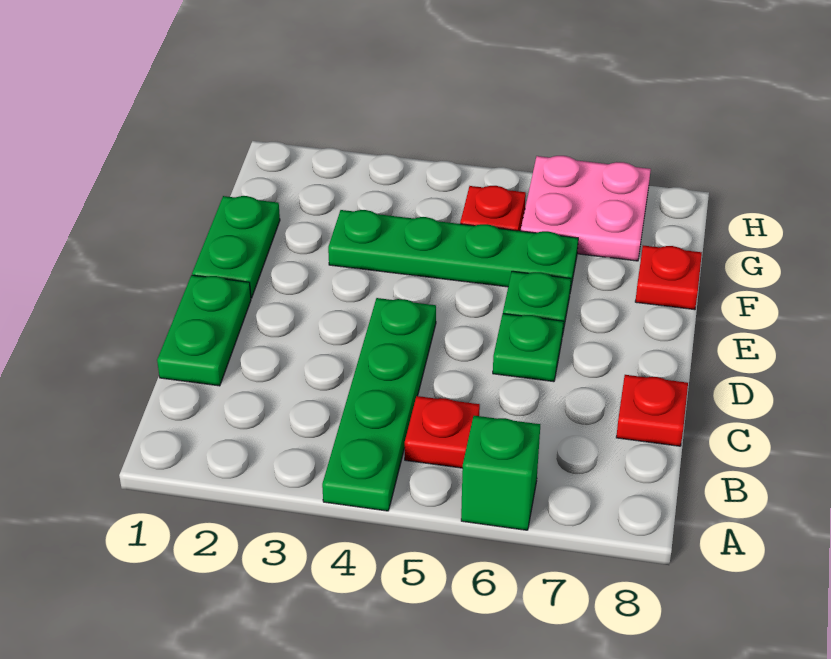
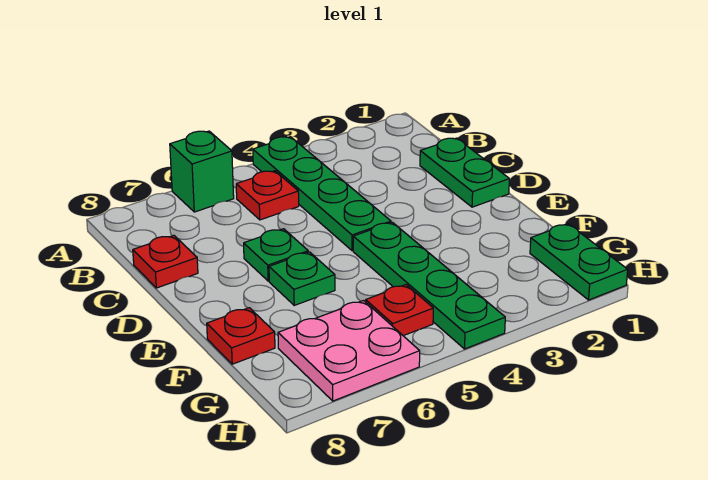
green 1x2 plate [192,196,280,298] -> green 1x2 plate moved to [530,224,628,300]
green 1x4 plate [328,210,578,291] -> green 1x4 plate turned to [353,222,505,349]

